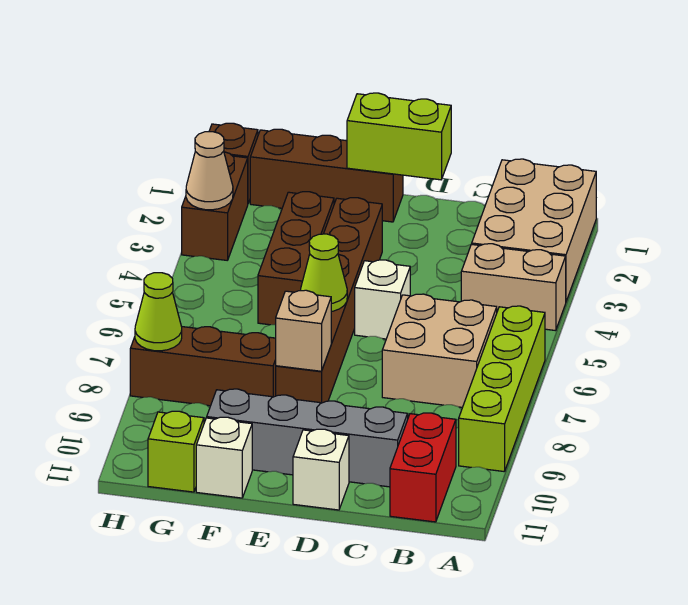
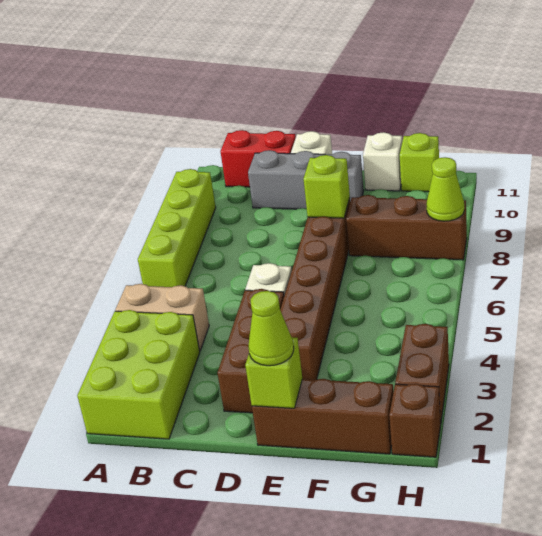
tan 2x3 brick [472,159,596,301] -> lime 2x3 brick [77,310,200,439]
tan 2x2 brick [382,294,497,407] -> none
red 1x2 brick [390,413,456,522] -> red 1x2 brick turned to [220,130,296,187]
grey 1x4 brick [207,389,408,487] -> grey 1x3 brick [248,150,364,209]
lime 1x2 brick [347,93,451,180] -> lime 1x1 brick [245,337,302,408]
lime 1x1 cone [301,234,347,312] -> lime 1x1 cone moved to [248,291,294,366]
tan 1x1 brick [276,290,331,371] -> lime 1x1 brick [304,155,350,218]
brown 1x3 brick [258,192,334,325] -> brown 1x3 brick moved to [218,289,284,413]
tan 1x1 cone [186,132,233,210] -> none

